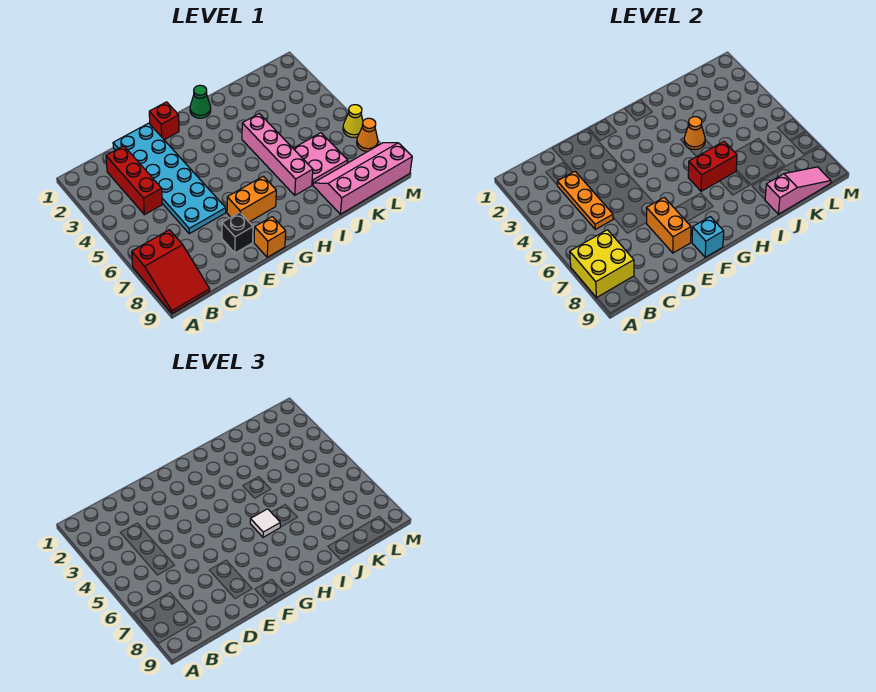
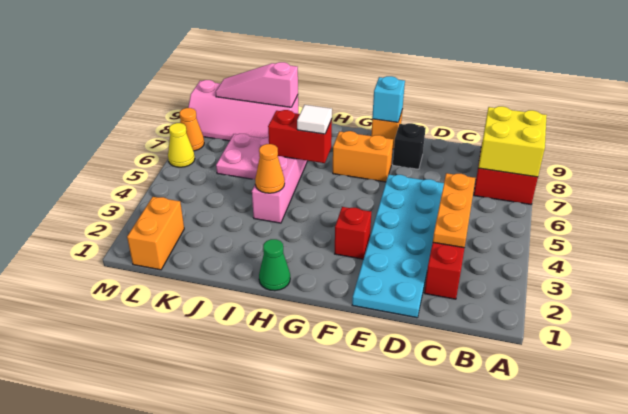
orange 1x2 brick [646,197,691,253] -> orange 1x2 brick moved to [127,197,184,270]
red 1x1 brick [149,102,179,140] -> red 1x1 brick moved to [335,207,371,259]

